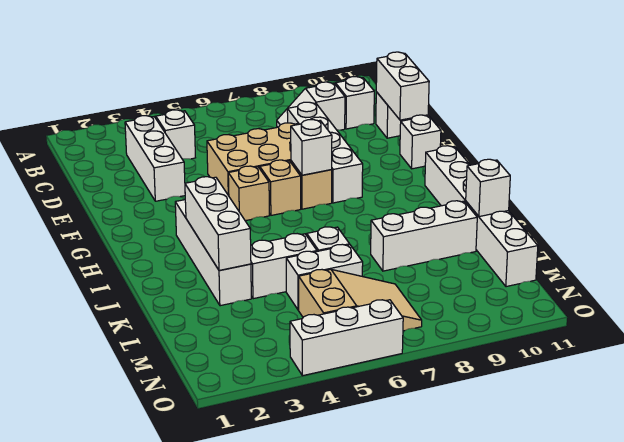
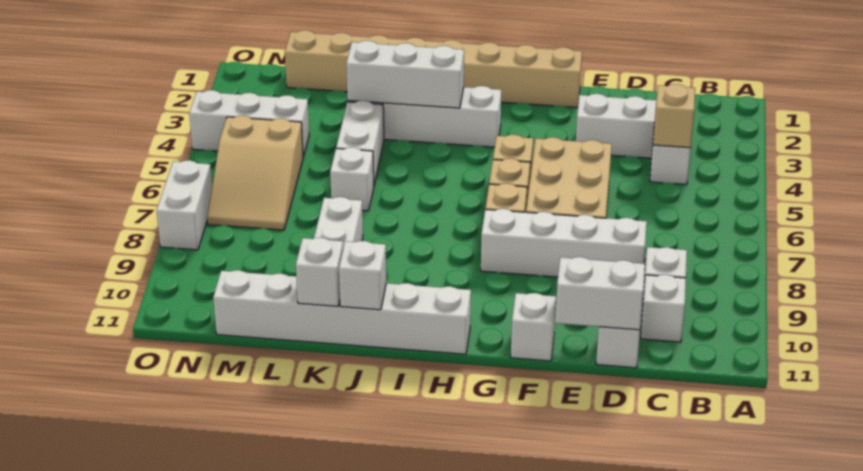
none -> tan 1x1 brick [653,84,695,148]
none -> tan 1x8 brick [285,30,582,108]
white 1x1 brick [291,120,332,175] -> white 1x1 brick moved to [339,241,386,310]
white 1x2 brick [286,244,363,310] -> white 1x2 brick moved to [157,160,212,250]
white 1x3 brick [290,300,403,376] -> white 1x3 brick turned to [189,90,309,157]

